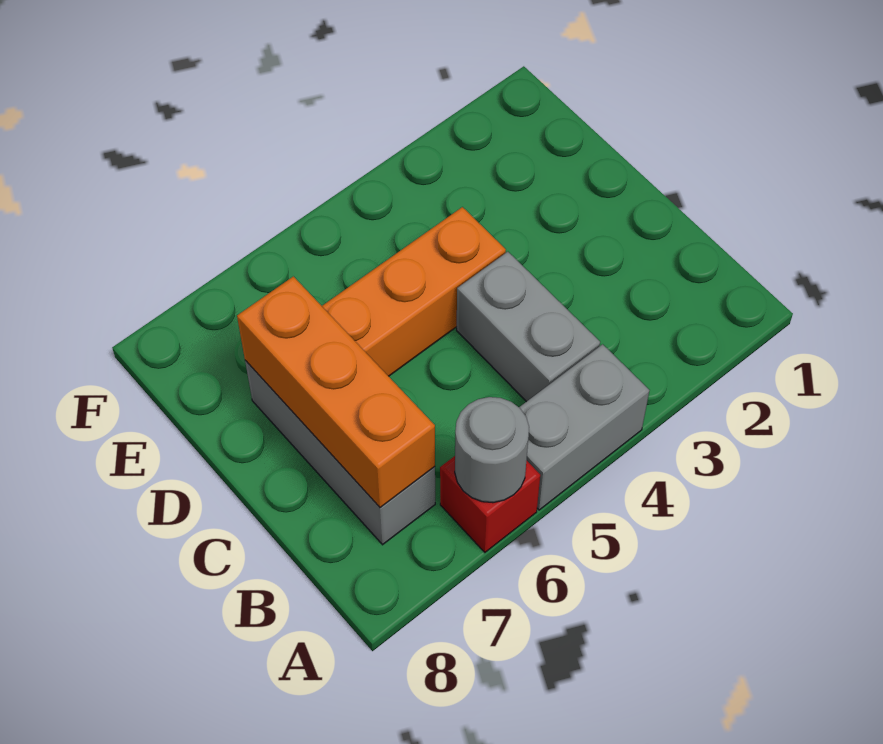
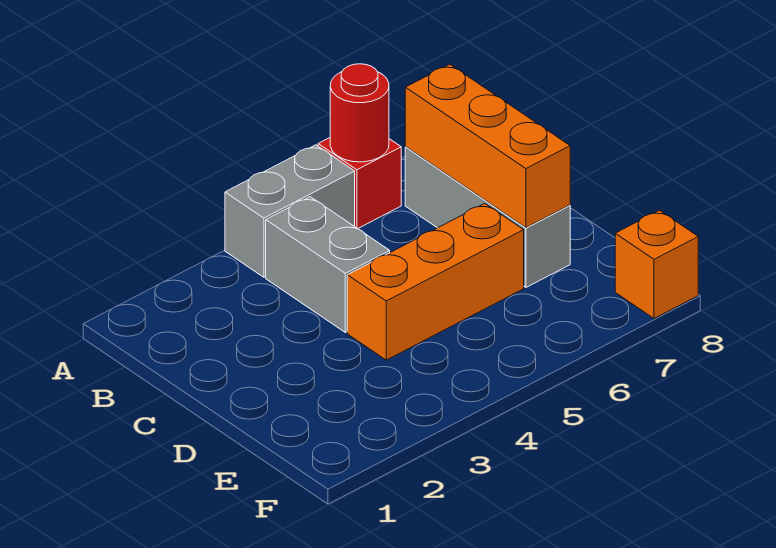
grey 1x1 round brick [455,397,529,503] -> red 1x1 round brick [330,64,389,162]
none -> orange 1x1 brick [615,210,698,319]

